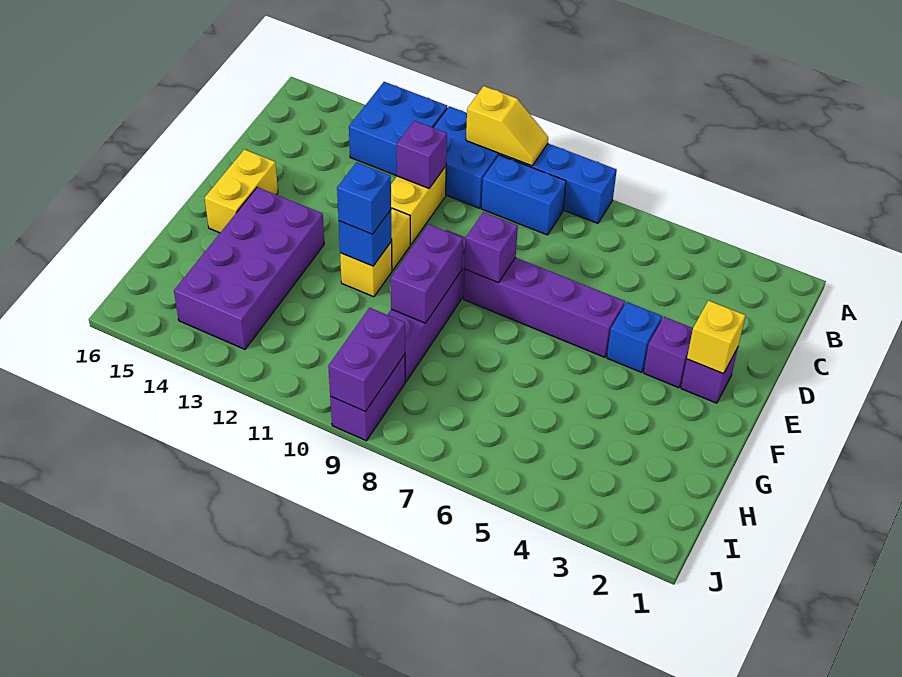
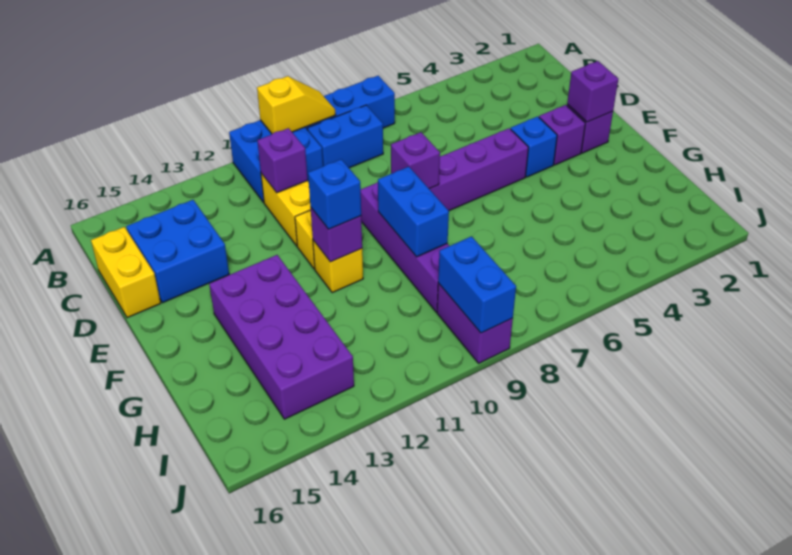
blue 2x2 brick [349,82,447,176] -> blue 2x2 brick moved to [126,200,229,303]
yellow 1x1 brick [687,301,746,374] -> purple 1x1 brick [567,61,618,122]
yellow 1x2 brick [205,149,278,233] -> yellow 1x2 brick moved to [91,227,161,318]
purple 1x2 brick [391,225,463,323] -> blue 1x2 brick [378,167,449,257]
blue 1x1 brick [339,210,392,266] -> purple 1x1 brick [311,208,362,262]
purple 1x2 brick [328,308,405,412] -> blue 1x2 brick [438,236,516,333]

